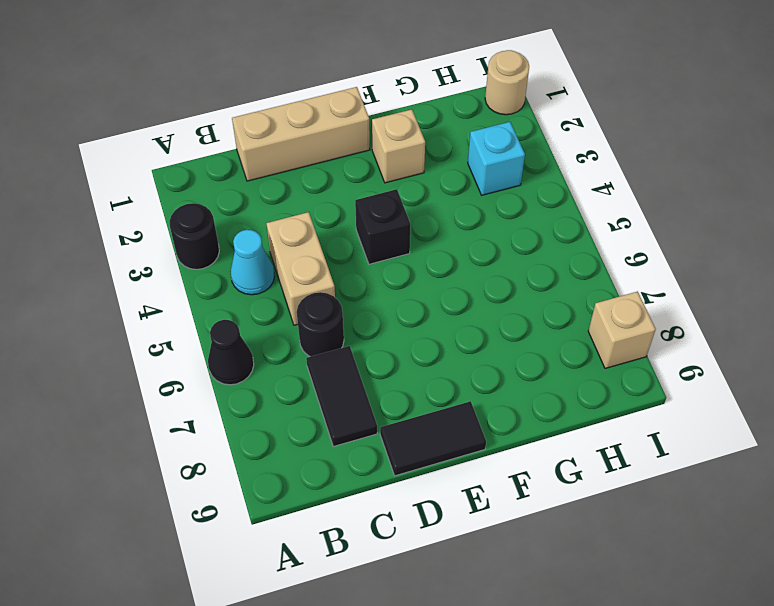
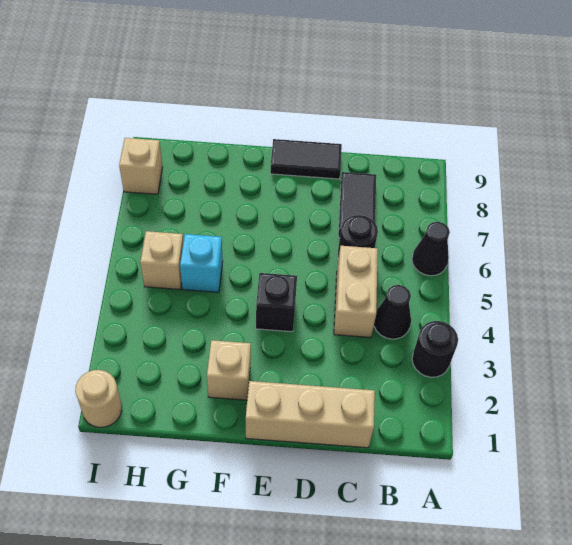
cyan 1x1 cone [230,230,275,295] -> black 1x1 cone [374,285,411,339]
cyan 1x1 brick [468,122,525,195] -> cyan 1x1 brick moved to [180,234,223,292]
none -> tan 1x1 brick [140,231,183,290]

